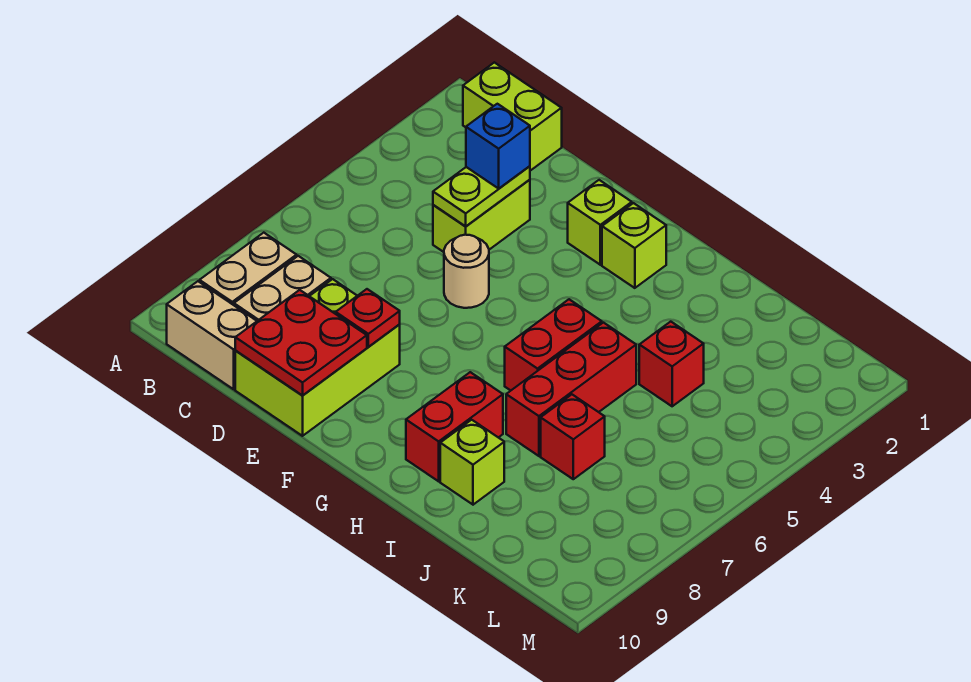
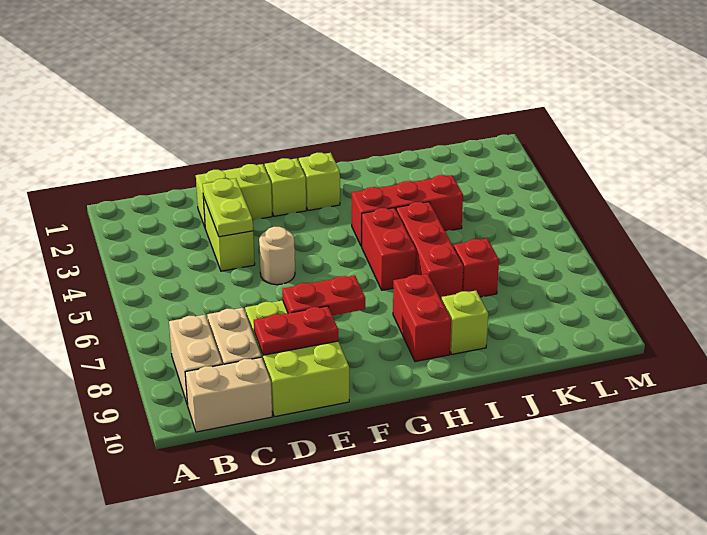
lime 1x2 brick [463,62,562,171] -> lime 1x2 brick moved to [196,164,272,227]
blue 1x1 brick [466,104,530,189] -> none
red 2x2 plate [235,290,367,395] -> red 1x2 plate [254,306,338,355]
red 1x1 plate [336,289,400,347] -> red 1x2 plate [282,275,365,315]
red 1x1 brick [639,322,704,406] -> red 1x3 brick [352,175,463,246]

